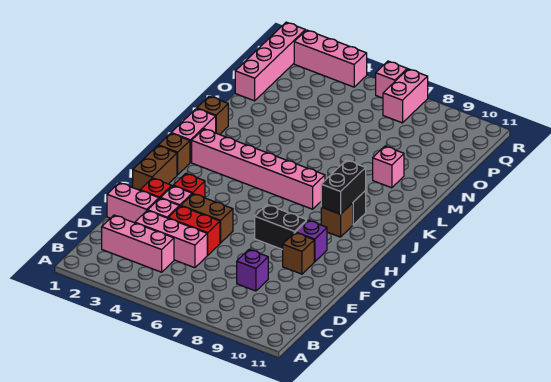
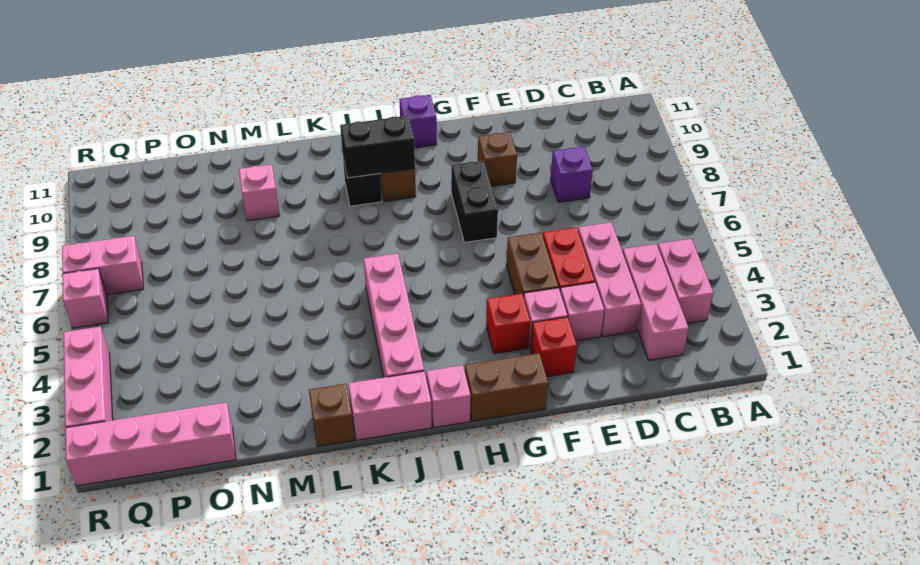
pink 1x2 brick [107,183,159,223] -> pink 1x2 brick moved to [658,239,714,323]
purple 1x1 brick [296,220,327,262] -> purple 1x1 brick moved to [399,95,437,148]
brown 1x1 brick [158,133,190,175] -> pink 1x1 brick [426,365,471,428]
pink 1x6 brick [192,129,325,209] -> pink 1x4 brick [364,253,424,378]

